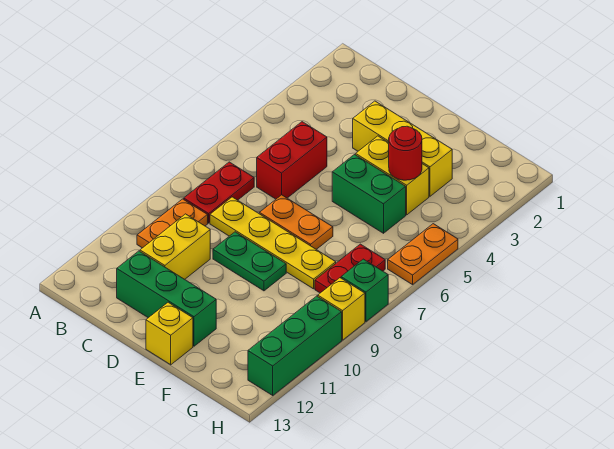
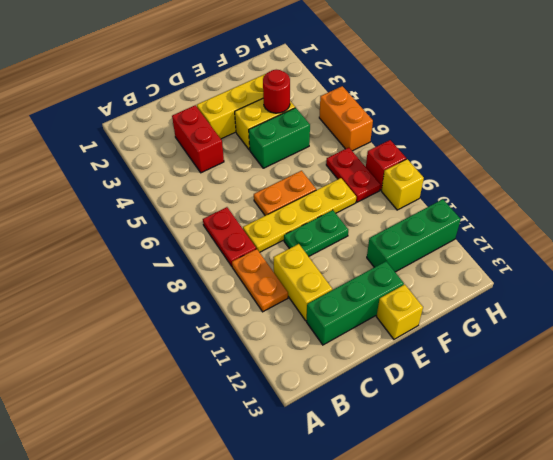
red 1x2 brick [257,122,327,199] -> red 1x2 brick moved to [172,105,224,173]
orange 1x2 plate [388,224,458,285] -> orange 1x2 brick [319,86,373,151]
green 1x1 brick [341,259,388,321] -> red 1x1 brick [366,140,406,190]
green 1x3 brick [248,296,342,395] -> green 1x3 brick turned to [367,199,461,272]

